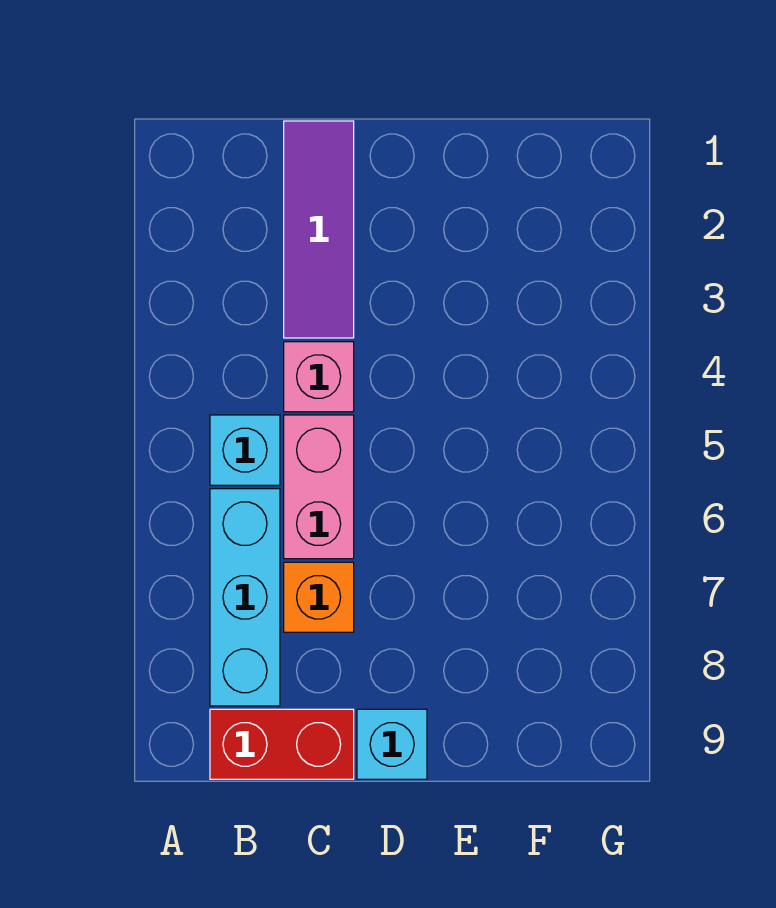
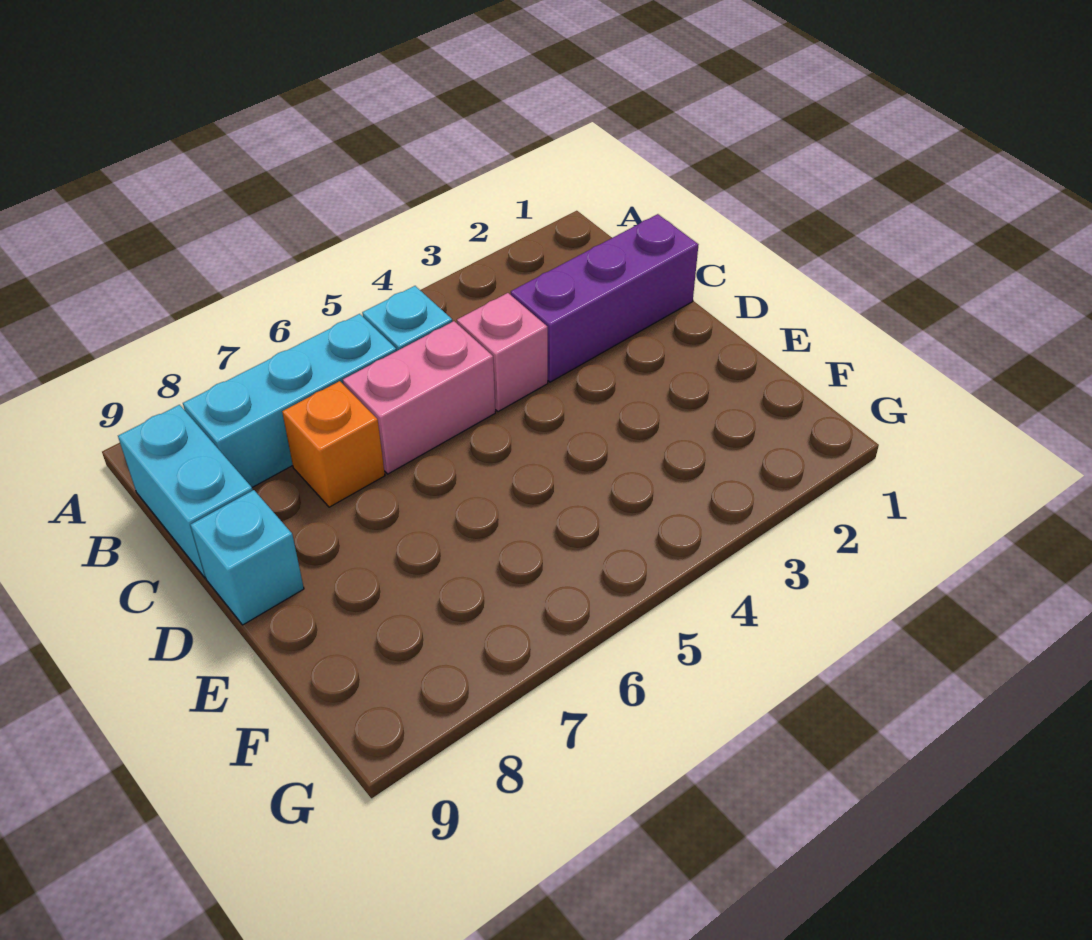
red 1x2 brick [210,709,354,779] -> cyan 1x2 brick [118,405,253,577]
purple 1x3 tile [284,121,354,338] -> purple 1x3 brick [511,214,699,382]

